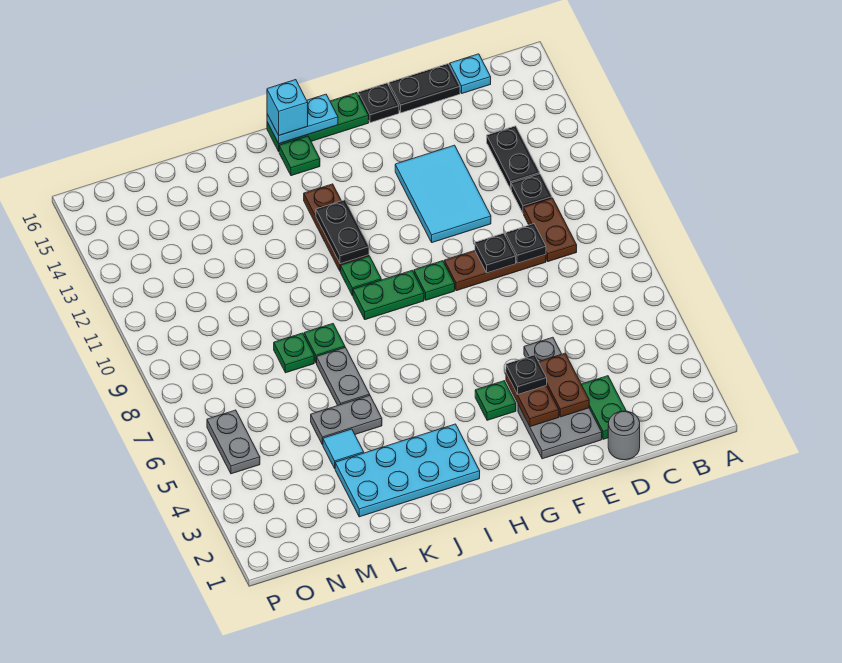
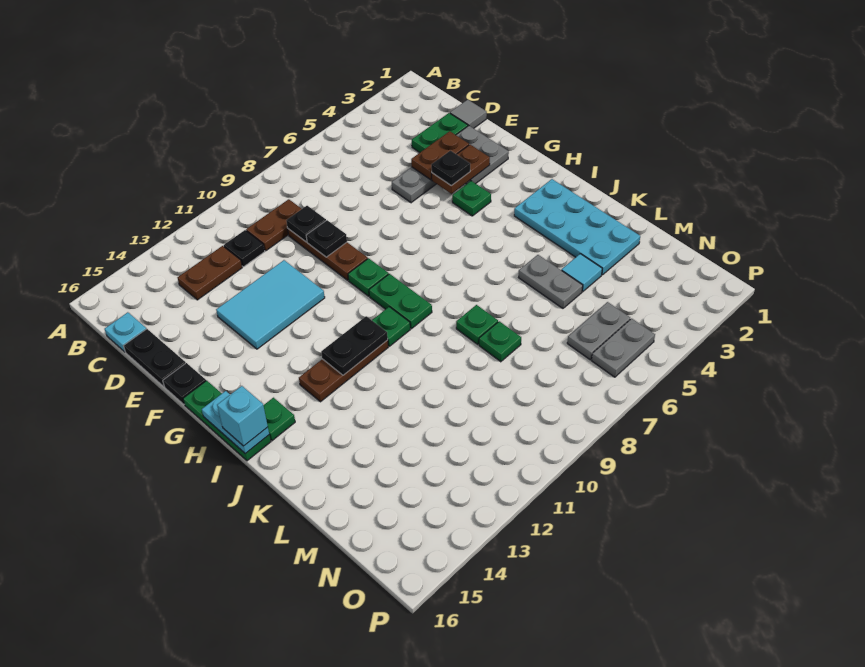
black 1x2 plate [487,126,540,189] -> brown 1x2 plate [177,246,242,300]
grey 1x1 round brick [608,411,640,460] -> grey 1x1 tile [450,100,487,128]
grey 1x2 plate [317,348,370,405] -> grey 1x2 plate moved to [567,302,630,360]

